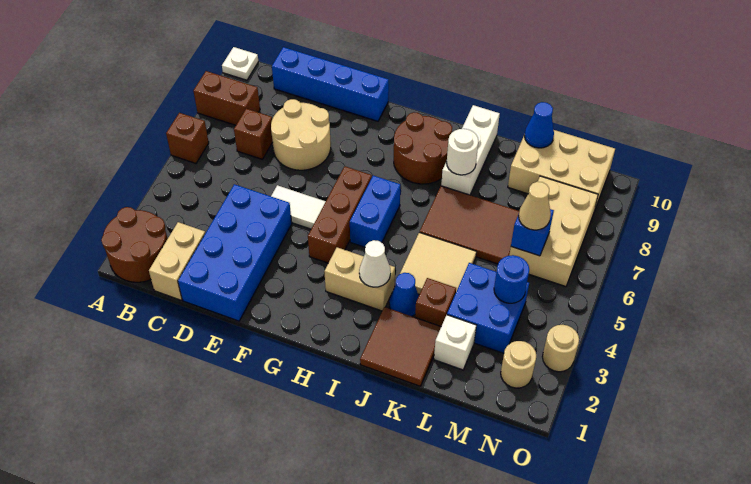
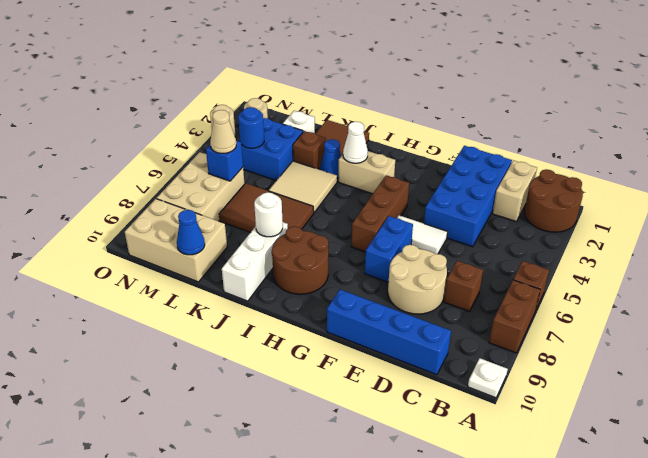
brown 1x2 brick [194,71,260,125] -> brown 1x2 brick turned to [489,280,540,353]
blue 1x2 brick [350,176,400,247] -> blue 1x2 brick moved to [365,216,413,282]

